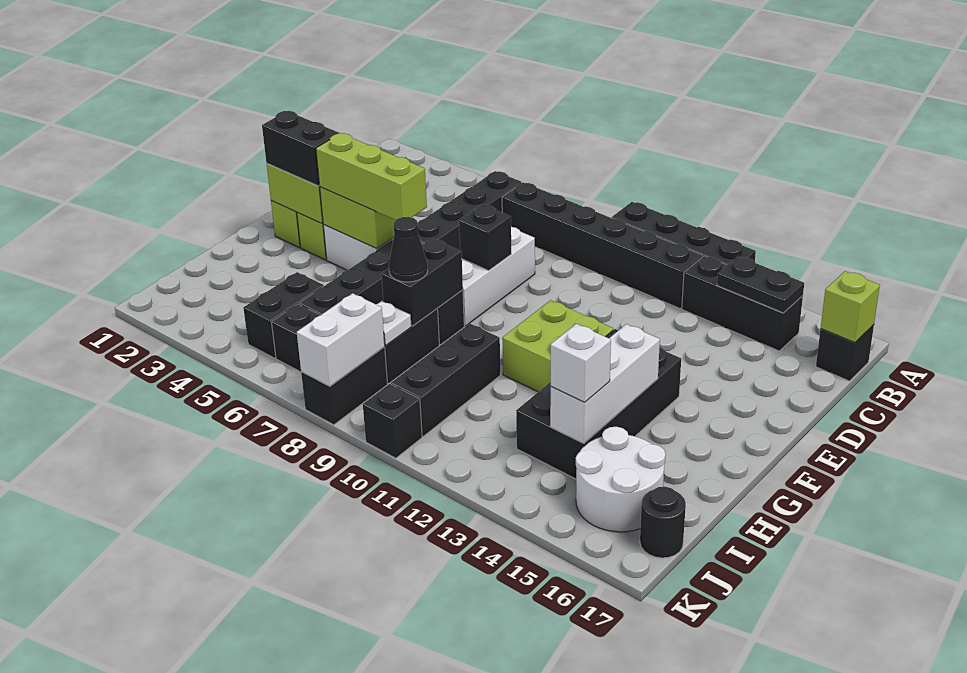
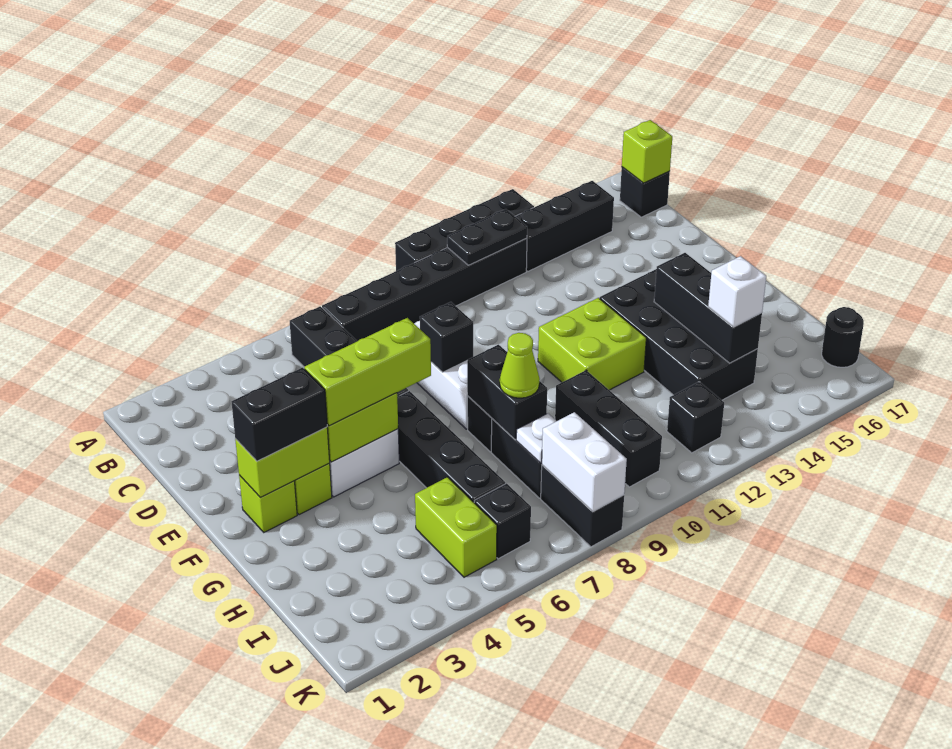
black 1x2 plate [717,256,804,313] -> black 1x2 plate moved to [447,209,527,265]
white 1x3 brick [550,324,660,443] -> black 1x3 brick [654,253,762,363]
black 1x1 cone [389,217,428,282] -> lime 1x1 cone [500,333,540,398]
black 1x2 brick [243,272,324,358] -> lime 1x2 brick [415,477,497,577]
white 2x2 round brick [576,427,666,532] -> none
black 1x1 brick [363,384,422,458] -> black 1x1 brick moved to [667,382,724,453]

